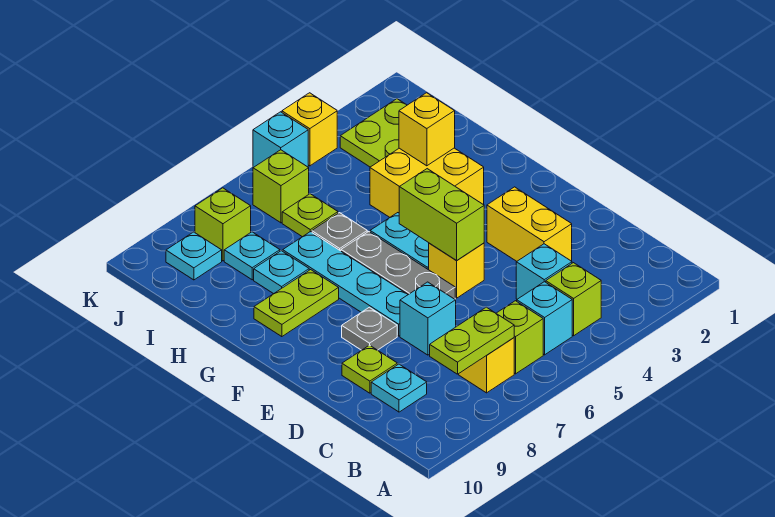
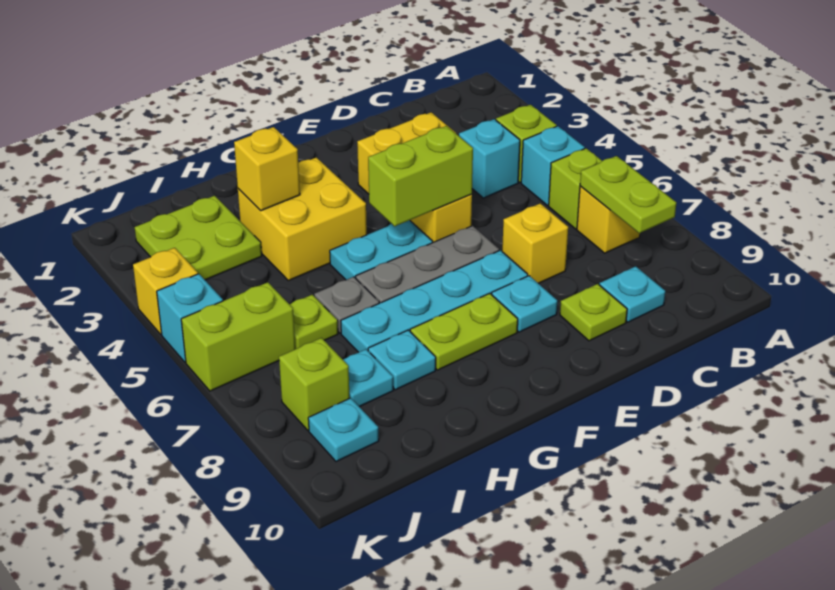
cyan 1x1 brick [400,282,456,355] -> yellow 1x1 brick [502,203,568,283]
grey 1x1 plate [342,307,397,350] -> cyan 1x1 plate [492,276,557,332]
lime 1x2 plate [254,270,339,337] -> lime 1x2 plate turned to [410,293,518,370]
lime 1x1 brick [253,150,309,223] -> lime 1x2 brick [181,282,295,391]

